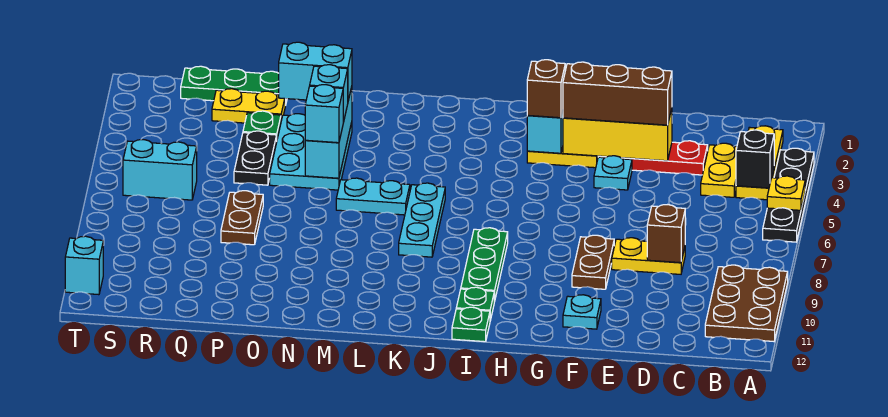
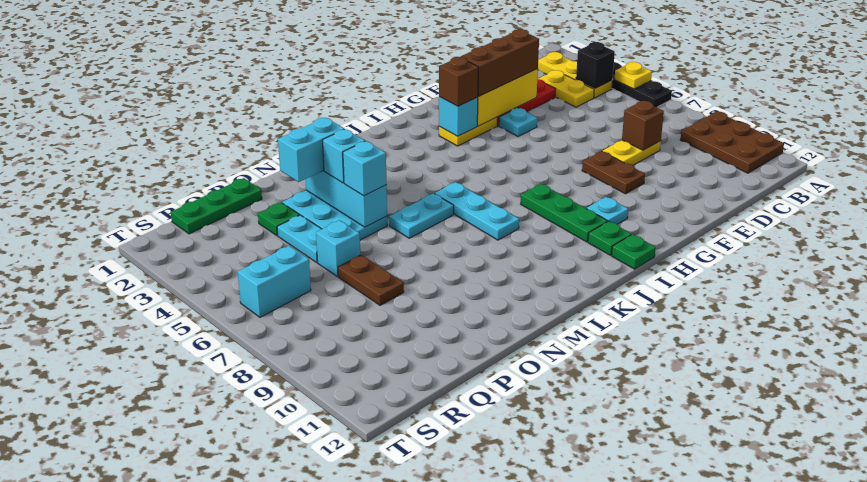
cyan 1x1 plate [563,295,601,329] -> cyan 1x1 plate moved to [587,197,628,224]
yellow 1x2 plate [212,89,285,123] -> none
black 1x2 plate [234,131,277,185] -> cyan 1x2 plate [277,215,321,262]
cyan 1x1 brick [65,236,103,295] -> cyan 1x1 brick moved to [316,220,360,276]

